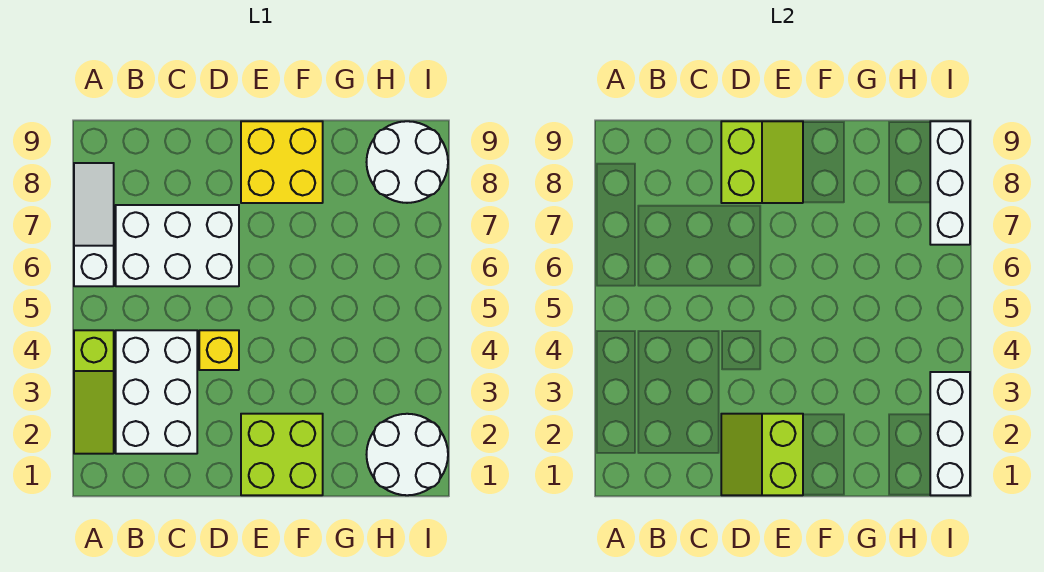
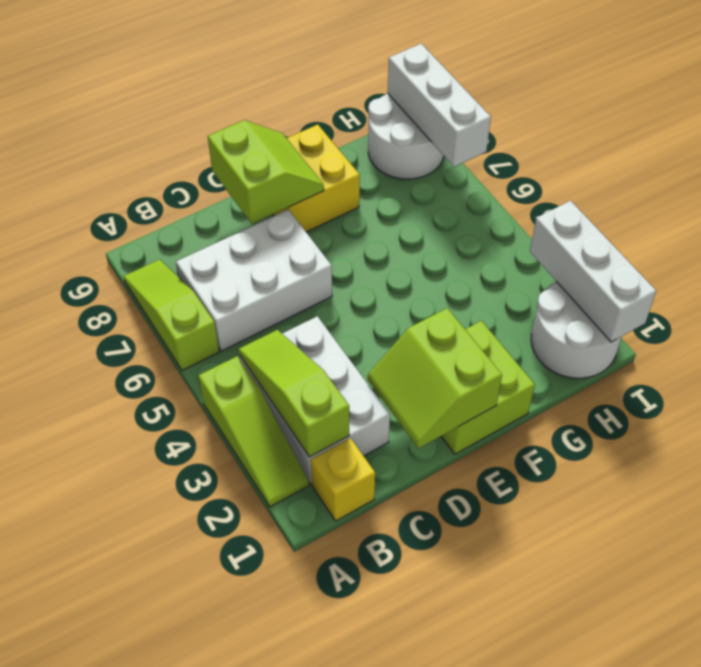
white 1x3 slope [74,163,114,286] -> lime 1x3 slope [124,259,219,370]
none -> lime 1x3 slope [239,330,349,457]
yellow 1x1 brick [199,330,239,370] -> yellow 1x1 brick moved to [311,438,375,521]

